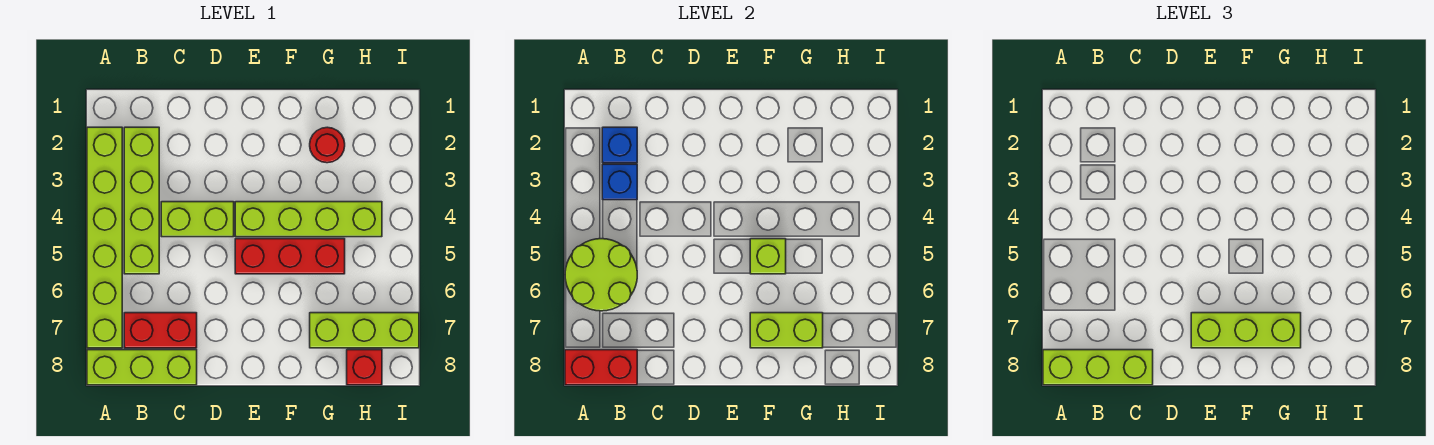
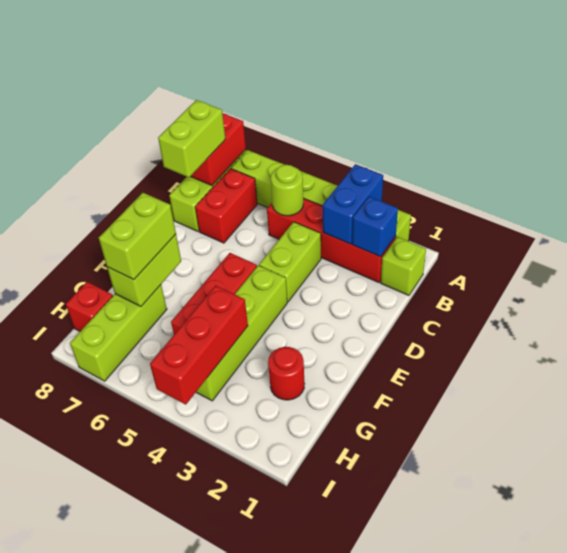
lime 2x2 round brick [565,239,637,311] -> lime 1x1 round brick [271,165,303,216]
lime 1x3 brick [1043,350,1153,385] -> lime 1x2 brick [158,100,225,177]
lime 1x4 brick [124,127,159,274] -> red 1x4 brick [267,198,396,283]
blue 1x1 brick [602,164,637,200] -> blue 1x2 brick [323,164,383,244]
lime 1x3 brick [1191,313,1301,348] -> lime 1x2 brick [99,193,176,280]
lime 1x1 brick [750,239,786,274] -> lime 1x1 brick moved to [381,237,426,296]
none -> red 1x3 brick [150,286,248,405]

